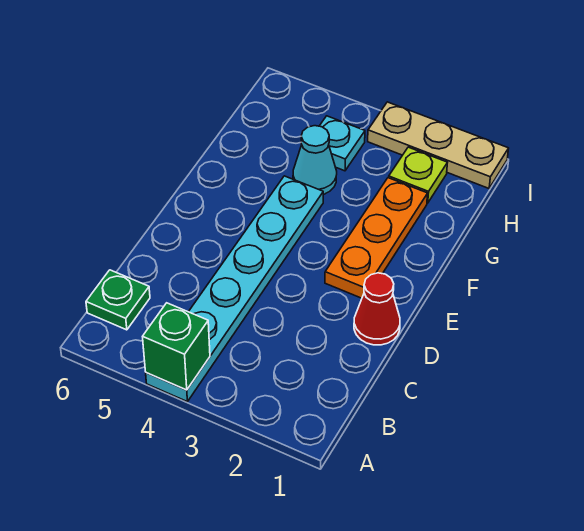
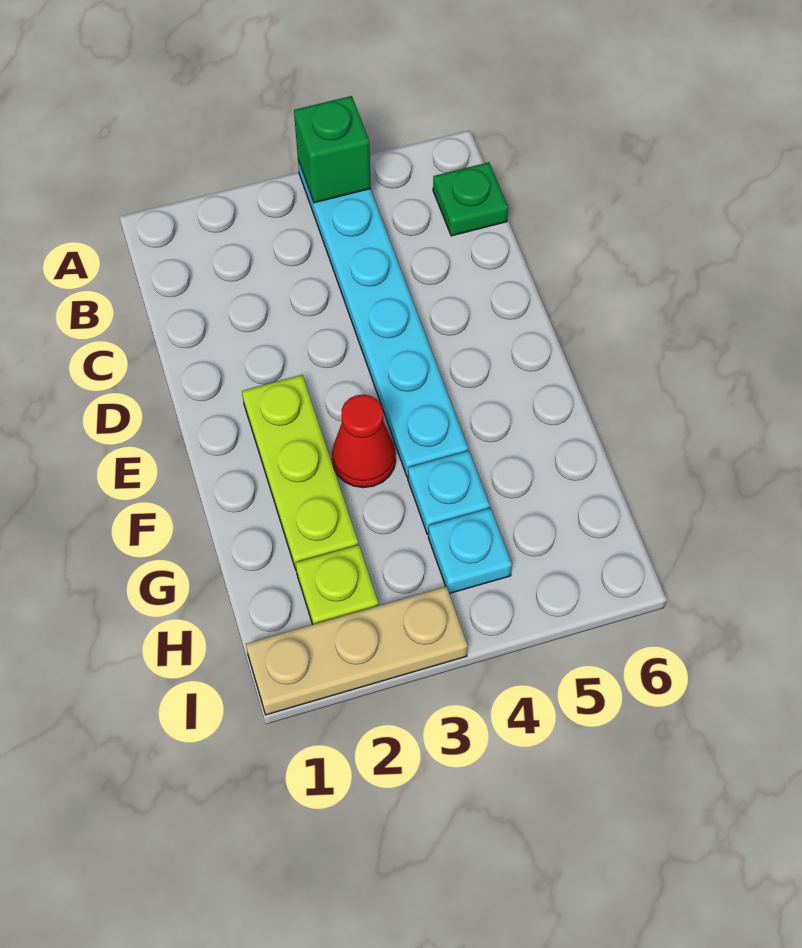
red 1x1 cone [354,273,400,345] -> red 1x1 cone moved to [332,395,396,488]
orange 1x3 plate [325,178,428,298] -> lime 1x3 plate [242,375,358,569]
cyan 1x1 cone [293,126,337,194] -> cyan 1x1 plate [408,451,490,534]

